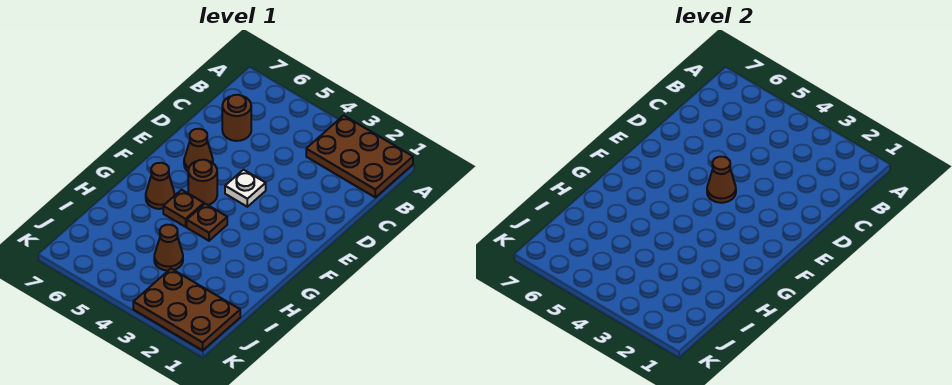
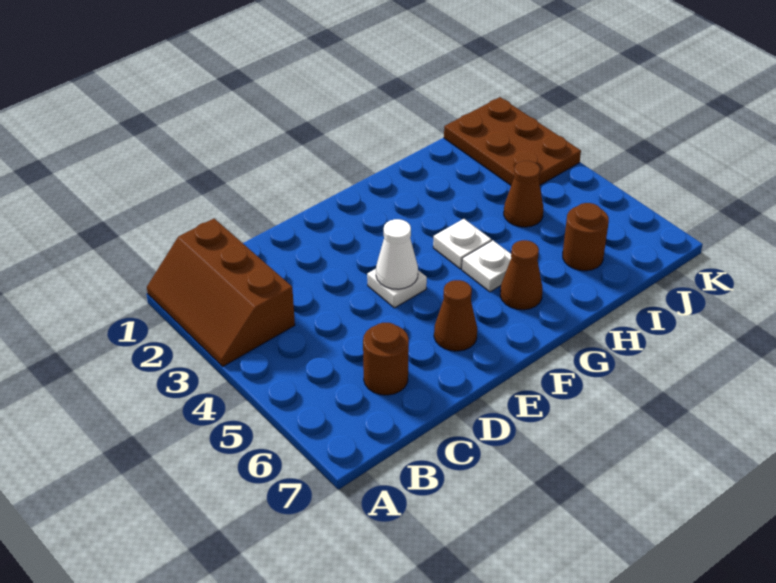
brown 2x3 plate [306,115,413,197] -> brown 2x3 slope [147,219,295,366]
brown 1x1 cone [707,157,736,203] -> white 1x1 cone [376,219,418,289]
brown 1x1 round brick [188,160,217,205] -> brown 1x1 round brick moved to [563,203,609,271]
brown 1x1 plate [187,204,227,241] -> white 1x1 plate [433,219,491,269]
brown 1x1 plate [163,190,204,227] -> white 1x1 plate [462,240,511,292]

